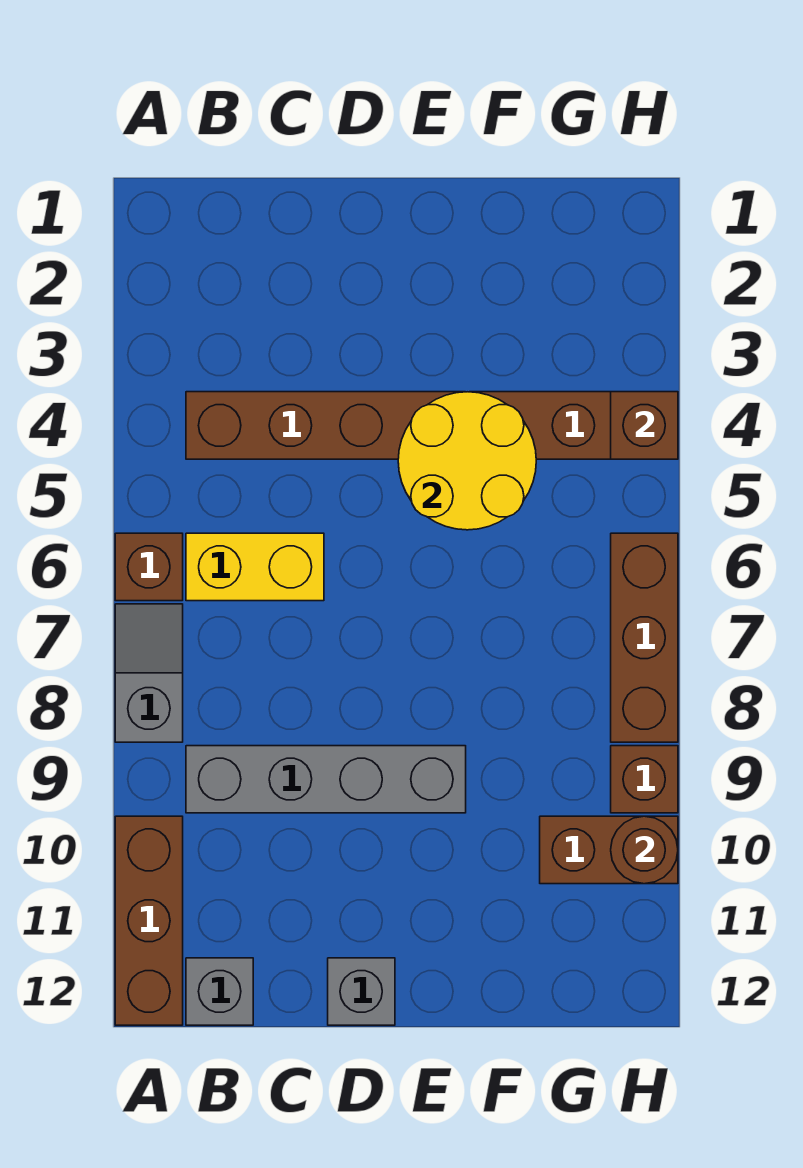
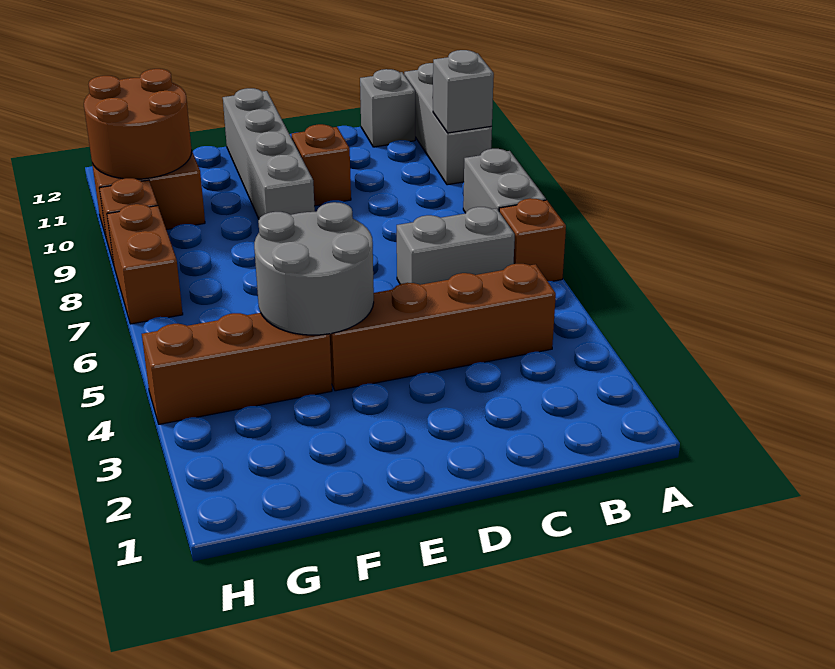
grey 1x2 slope [115,604,183,742] -> grey 1x2 brick [463,149,546,213]
brown 1x3 brick [115,816,183,1025] -> grey 1x3 brick [404,63,492,185]
yellow 1x2 brick [186,533,324,601] -> grey 1x2 brick [397,207,515,285]
grey 1x4 brick [186,746,466,813] -> grey 1x4 brick turned to [223,88,315,219]
grey 1x1 brick [328,958,395,1025] -> grey 1x1 brick moved to [433,50,494,133]
yellow 2x2 round brick [398,392,536,530] -> grey 2x2 round brick [254,202,374,335]
brown 1x1 brick [611,392,678,459] -> brown 1x1 brick moved to [292,124,351,206]
brown 1x3 brick [611,533,678,742] -> brown 1x2 brick [107,204,183,324]
brown 1x1 round brick [611,816,678,884] -> brown 2x2 round brick [84,69,192,179]

